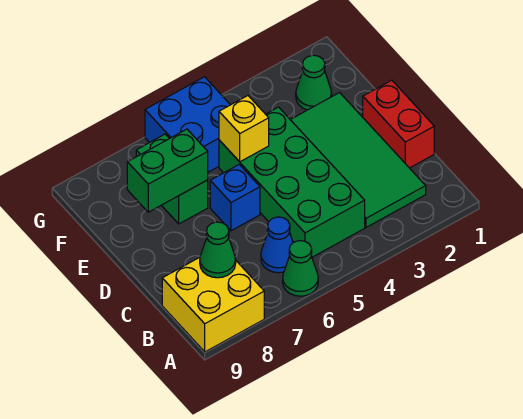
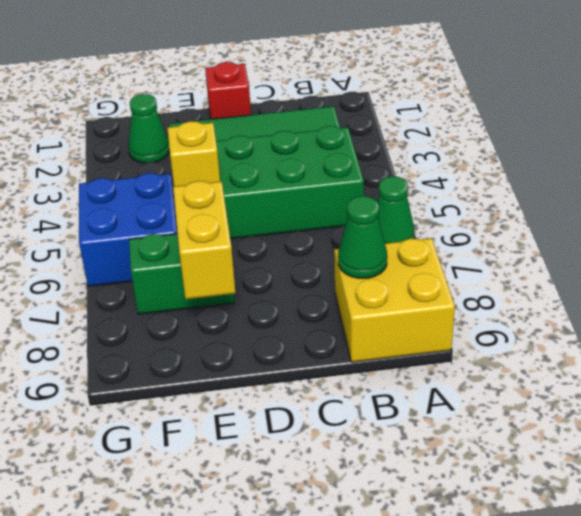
blue 1x1 cone [261,217,293,273] -> none
red 1x2 brick [363,80,434,168] -> red 1x1 brick [205,62,251,119]
blue 1x1 brick [210,164,260,231] -> none
green 1x2 brick [127,129,208,212] -> yellow 1x2 brick [173,181,235,299]

